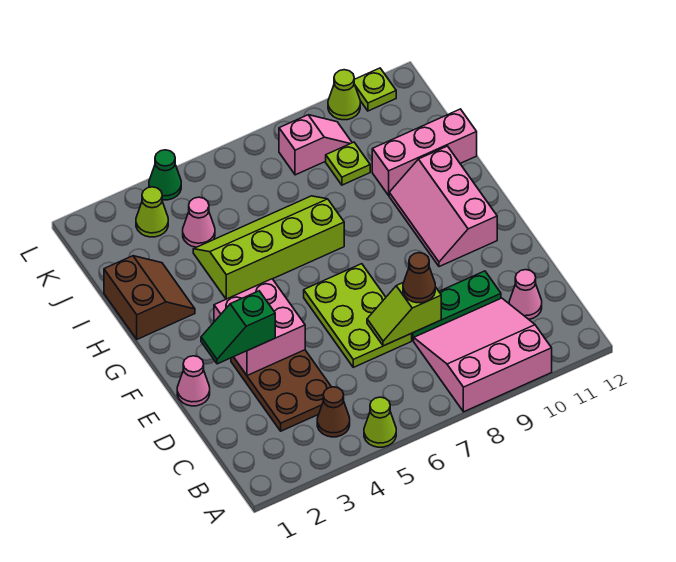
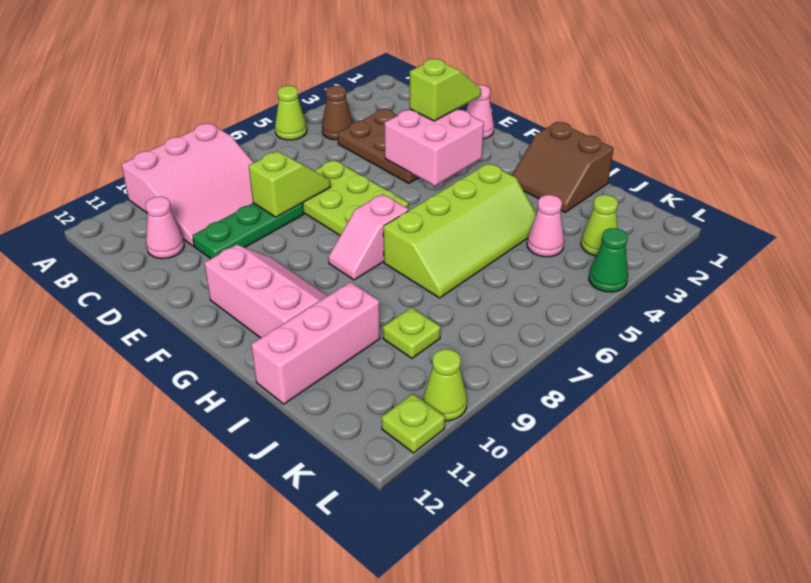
brown 1x1 cone [403,253,435,303] -> none
green 1x2 slope [201,291,275,364] -> lime 1x2 slope [410,59,481,121]
pink 1x2 slope [279,115,352,175] -> pink 1x2 slope moved to [328,194,409,280]

